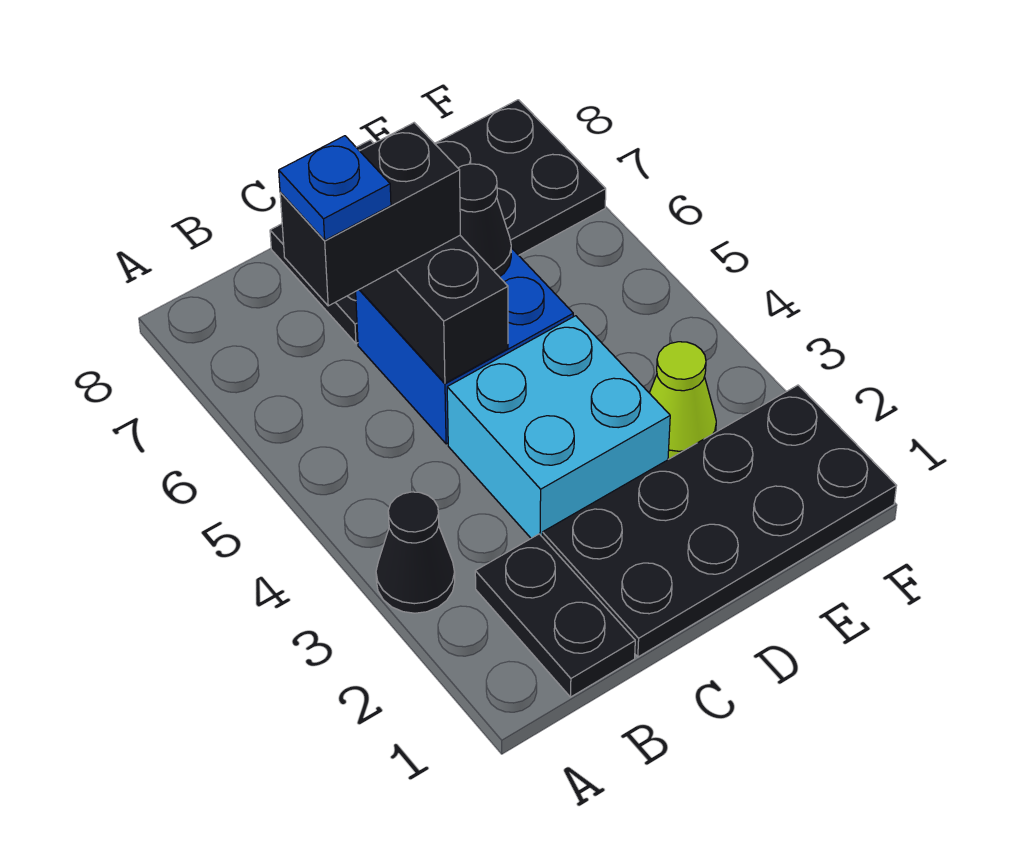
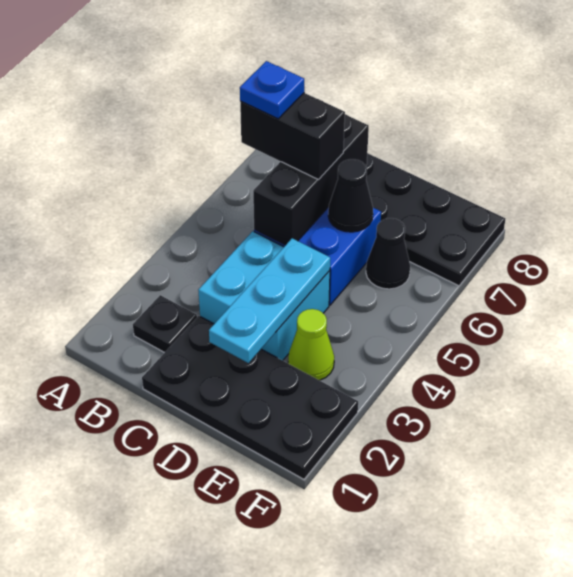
black 1x1 cone [376,492,455,613] -> black 1x1 cone moved to [366,218,410,289]
black 1x2 plate [475,534,635,697] -> black 1x1 plate [133,295,197,353]
none -> cyan 1x3 plate [209,238,330,363]

